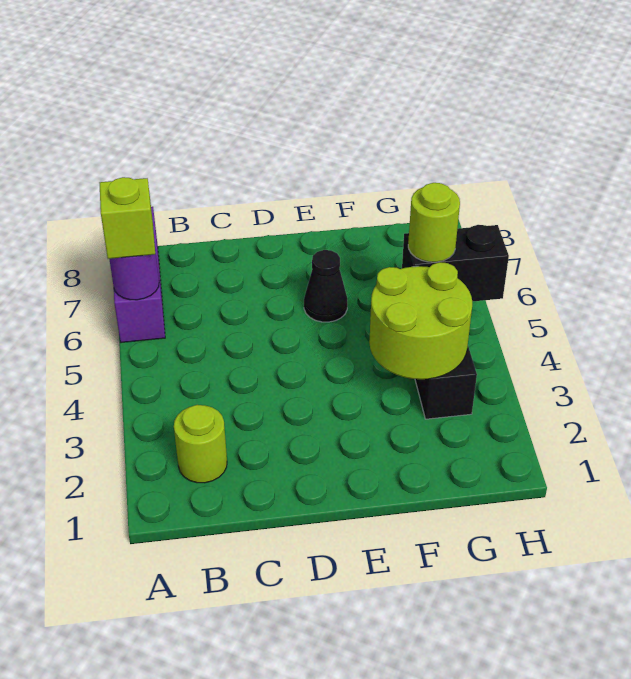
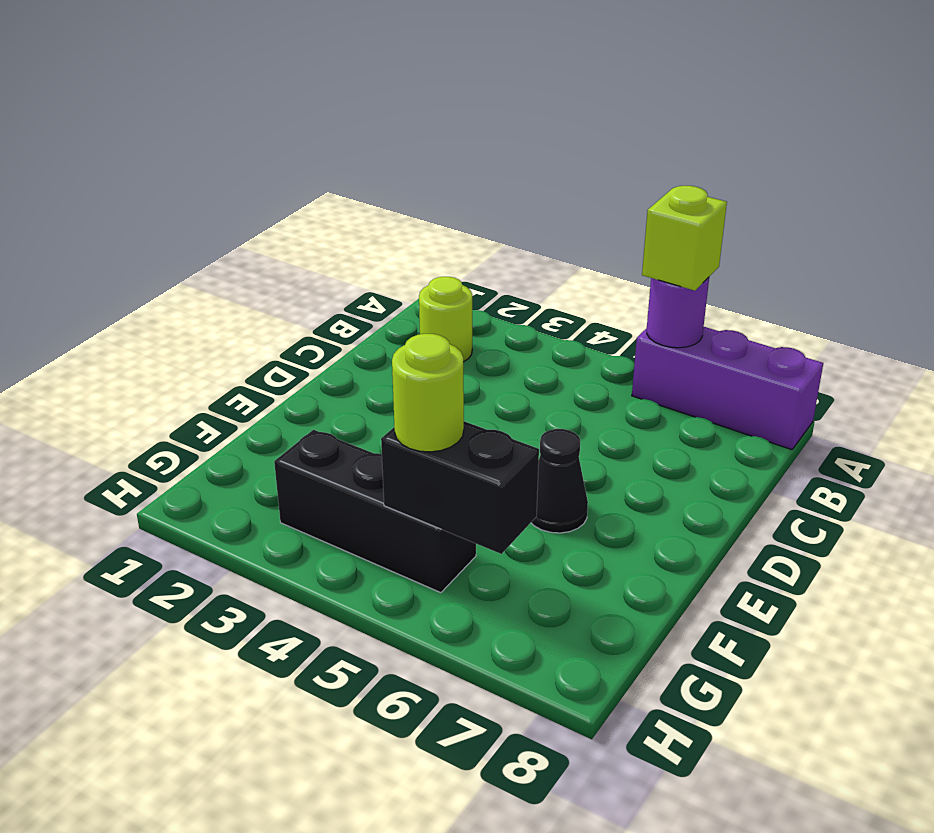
lime 2x2 round brick [369,262,472,379] -> none
black 1x2 brick [402,225,509,302] -> black 1x2 brick turned to [381,421,539,554]

